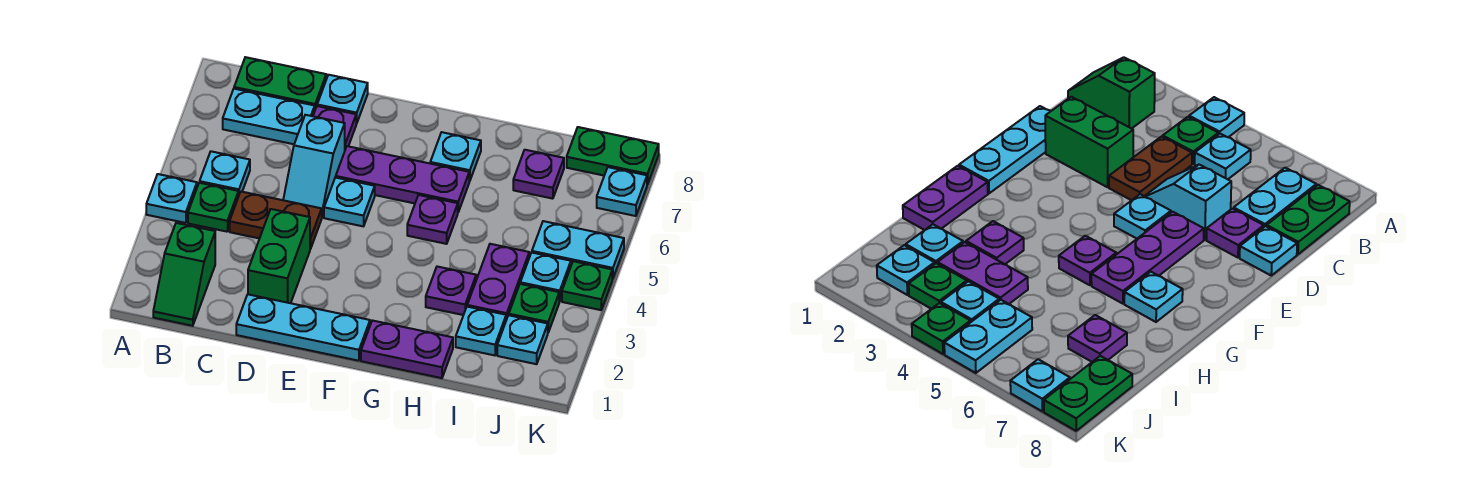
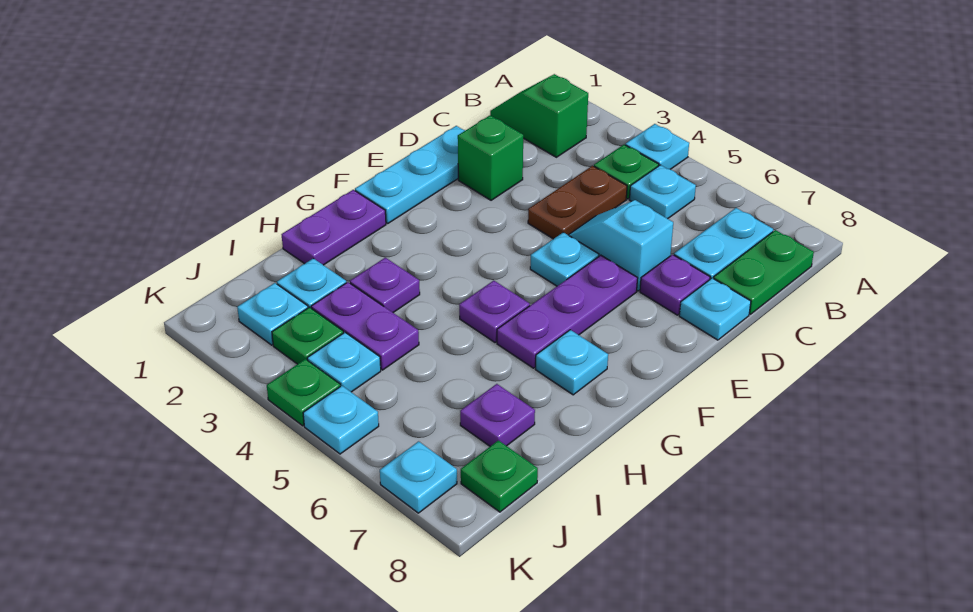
green 1x2 brick [248,209,310,303] -> green 1x1 brick [458,115,523,200]
cyan 1x2 plate [532,221,624,279] -> cyan 1x1 plate [303,386,379,454]
green 1x2 plate [567,127,659,185] -> green 1x1 plate [461,440,538,512]

